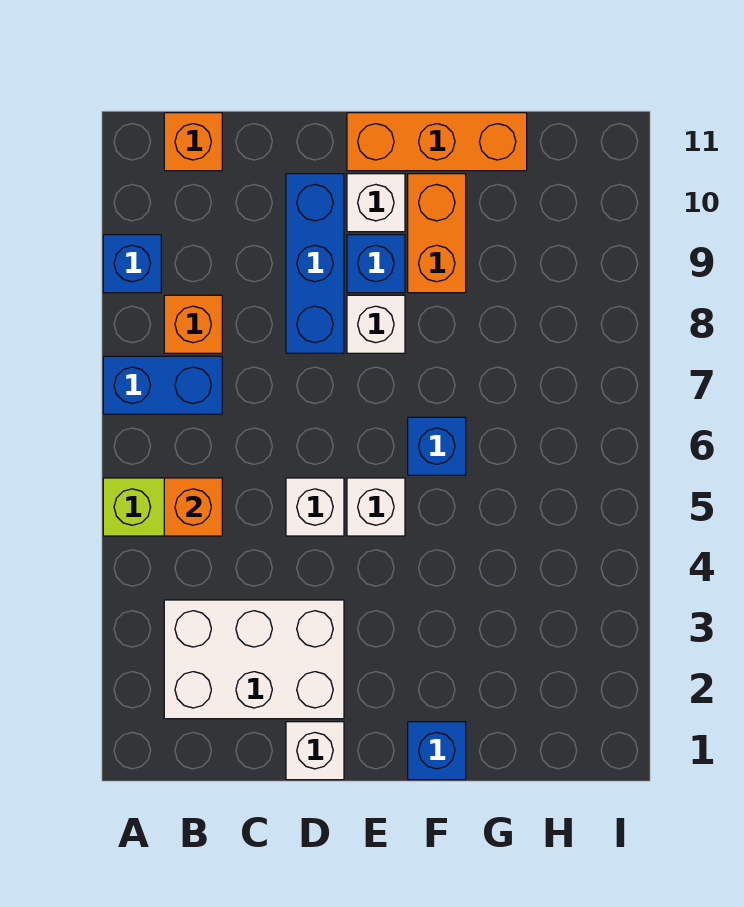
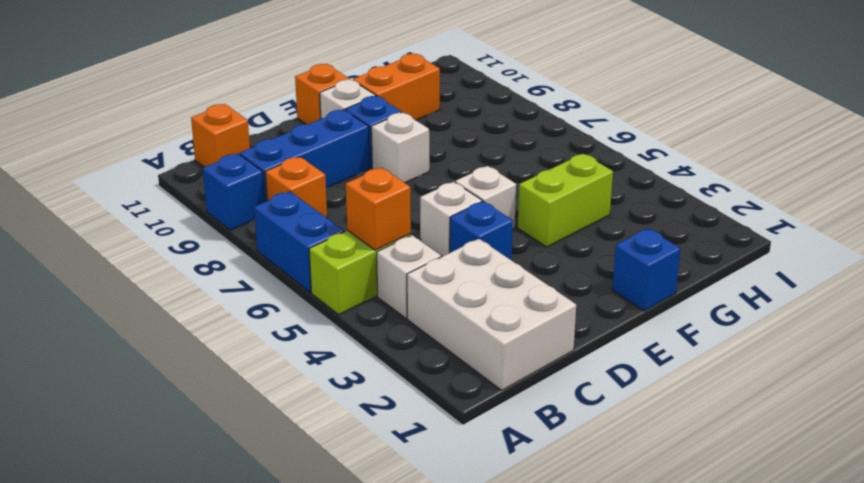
blue 1x2 brick [103,356,222,414] -> blue 1x2 brick turned to [254,191,344,292]
white 2x3 brick [164,600,344,719] -> white 2x3 brick turned to [407,239,576,390]
white 1x1 brick [286,722,344,780] -> white 1x1 brick moved to [377,235,441,318]
blue 1x3 brick [286,174,344,353] -> blue 1x3 brick turned to [240,110,370,202]
orange 1x3 brick [347,113,527,171] -> orange 1x1 brick [295,64,350,124]
none -> lime 1x2 brick [518,154,613,247]
blue 1x1 brick [408,417,466,475] -> blue 1x1 brick moved to [450,201,513,260]
orange 1x2 brick [408,174,466,293] -> orange 1x2 brick turned to [353,54,440,120]

